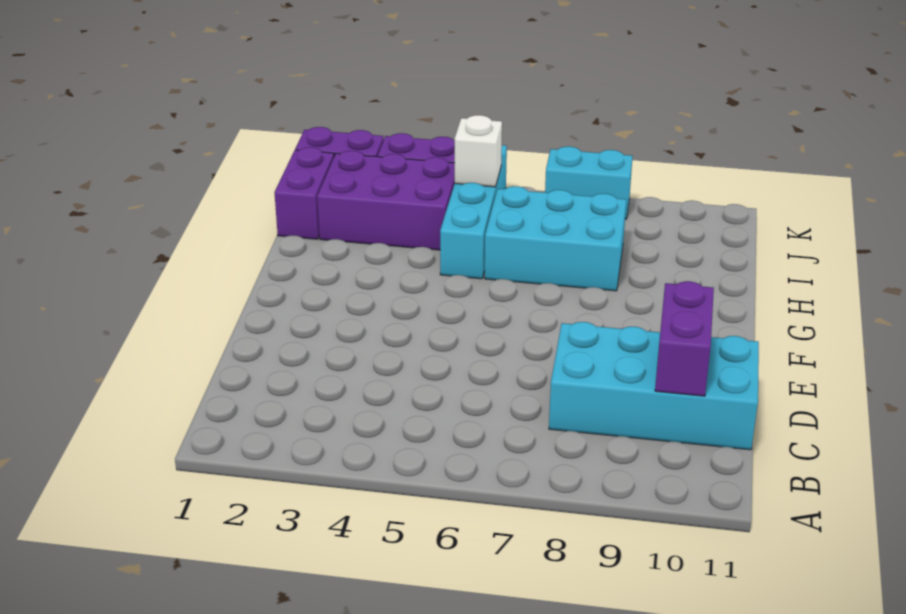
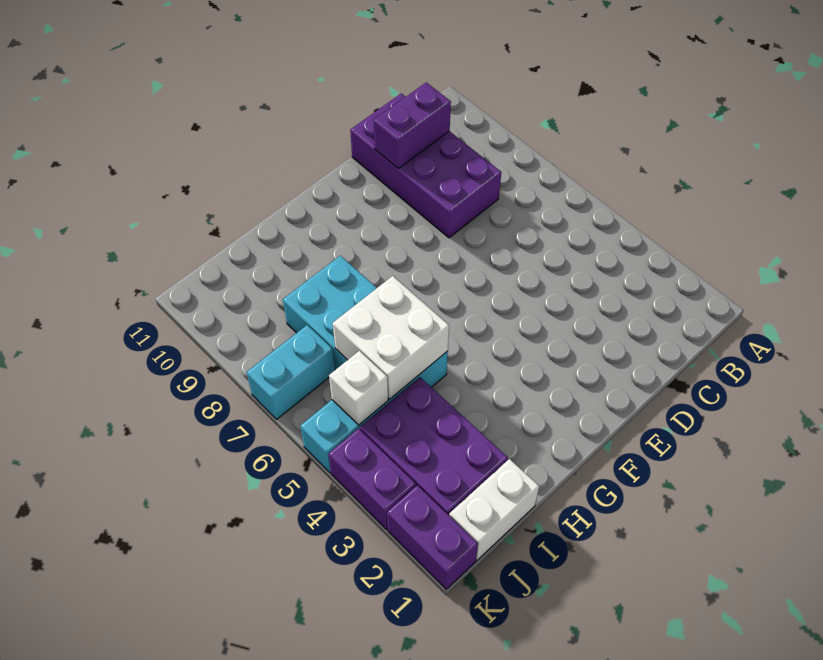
cyan 2x4 brick [549,322,759,450] -> purple 2x4 brick [350,94,501,238]
none -> white 2x2 brick [333,276,449,399]
purple 1x2 brick [274,147,334,239] -> white 1x2 brick [449,459,539,560]
cyan 1x2 brick [545,146,633,219] -> cyan 1x2 brick turned to [247,325,335,419]

